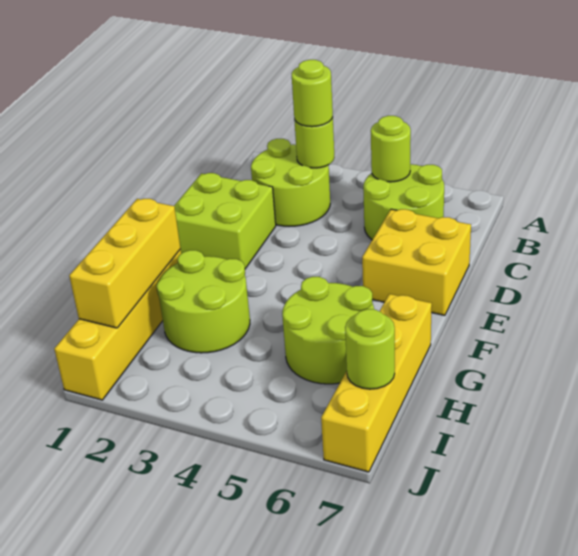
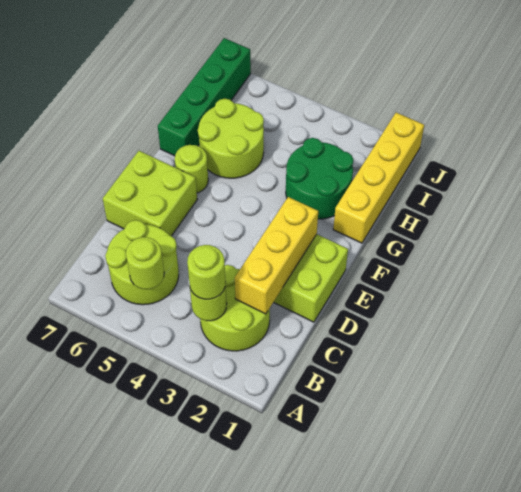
yellow 2x2 brick [362,209,471,315] -> lime 2x2 brick [103,151,197,236]
yellow 1x3 brick [69,199,180,328] -> yellow 1x3 brick moved to [235,197,318,314]
lime 2x2 round brick [156,250,250,353] -> green 2x2 round brick [286,138,353,219]
yellow 1x4 brick [321,294,432,472] -> green 1x4 brick [158,38,251,156]
lime 1x1 round brick [345,309,395,389] -> lime 1x1 round brick moved to [175,145,208,193]

